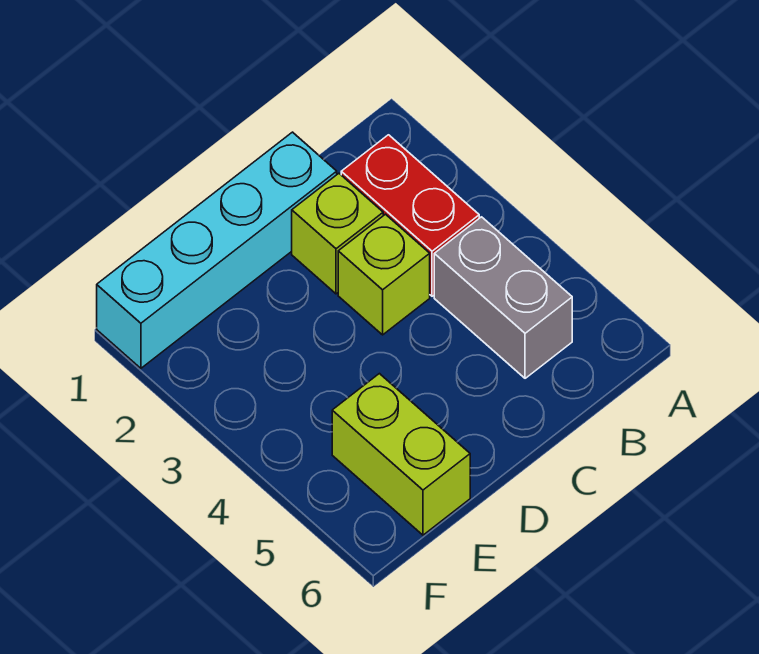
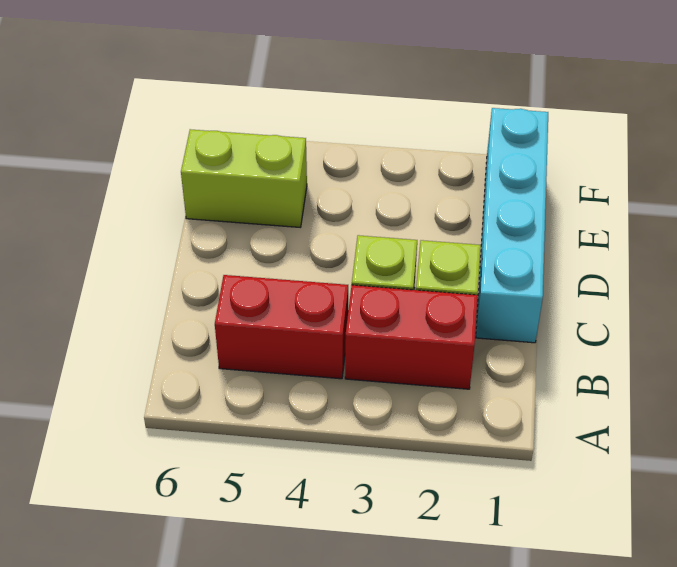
grey 1x2 brick [434,217,572,378] -> red 1x2 brick [215,275,348,379]

